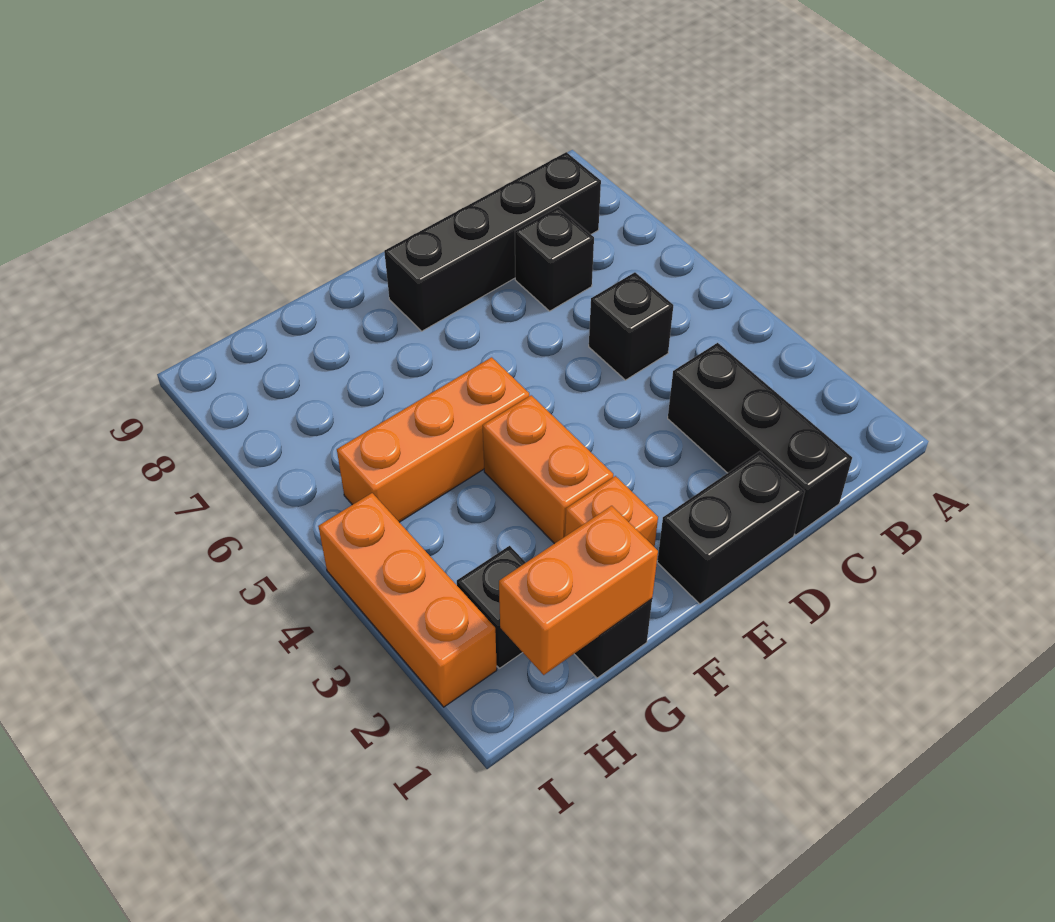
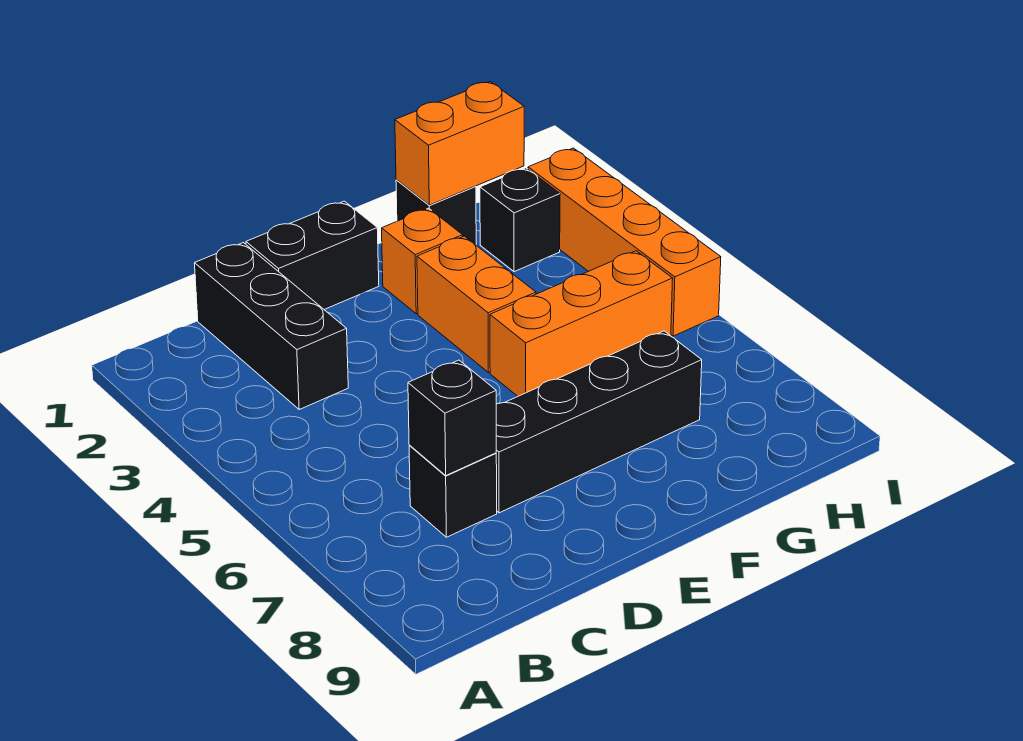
black 1x4 brick [384,152,601,331] -> black 1x4 brick moved to [496,331,702,513]
black 1x1 brick [589,272,673,380] -> black 1x1 brick moved to [408,360,496,475]
orange 1x3 brick [318,493,497,707] -> orange 1x4 brick [528,148,721,336]

